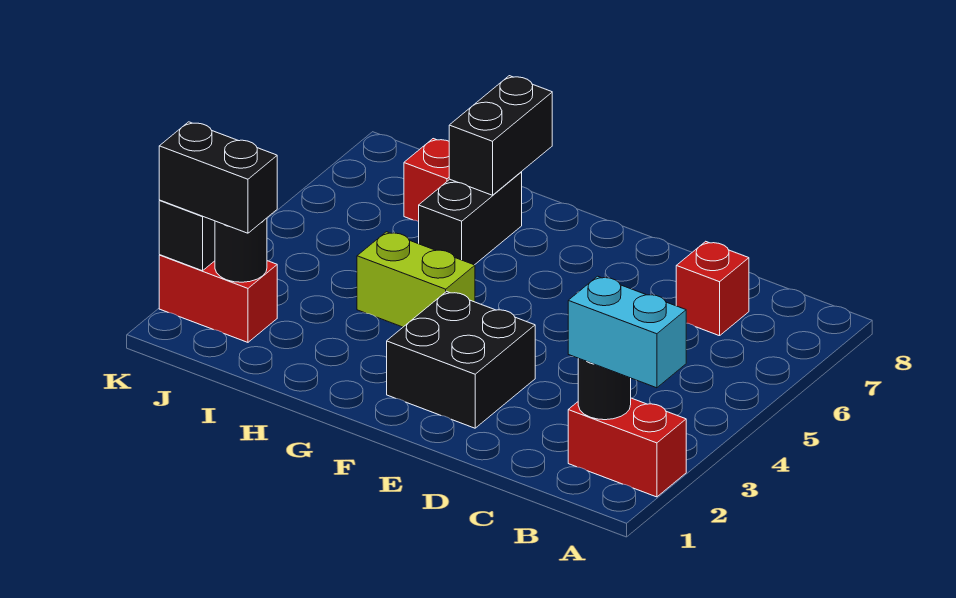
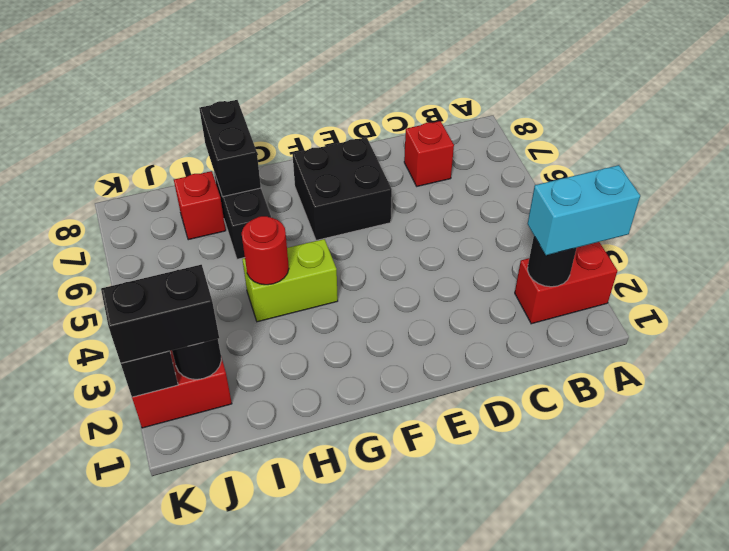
black 2x2 brick [387,291,535,428] -> black 2x2 brick moved to [293,137,392,241]
none -> red 1x1 round brick [242,216,289,285]

